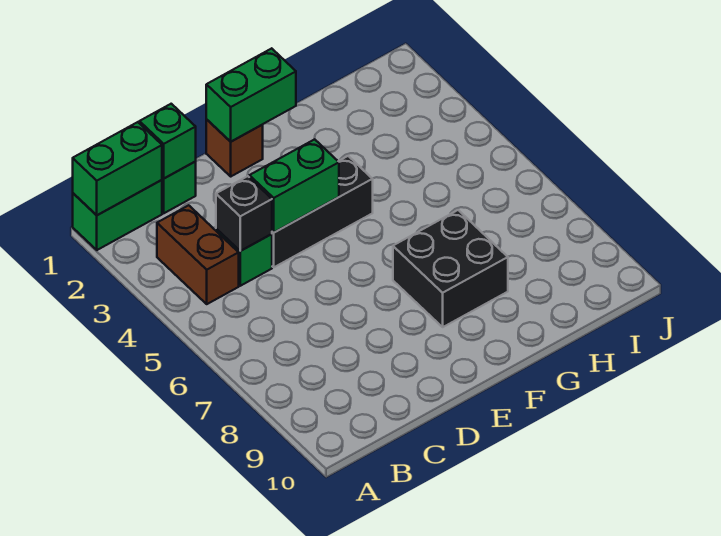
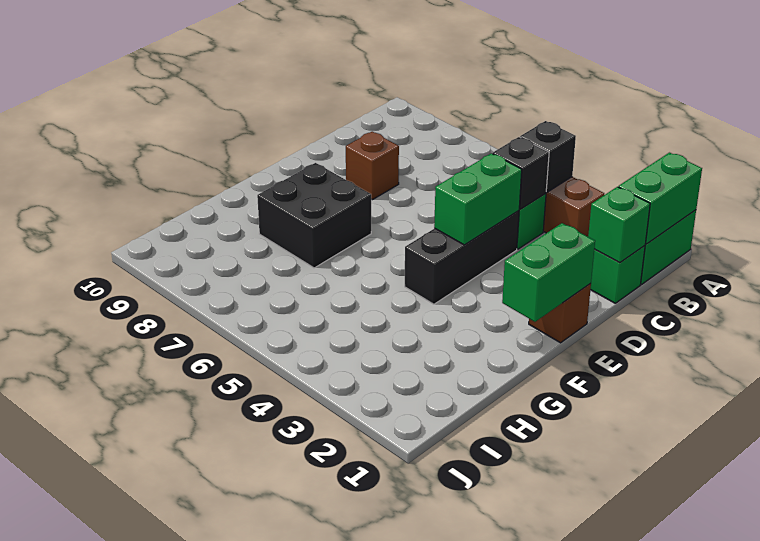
none -> black 1x1 brick [520,121,576,192]
none -> brown 1x1 brick [346,132,399,200]

